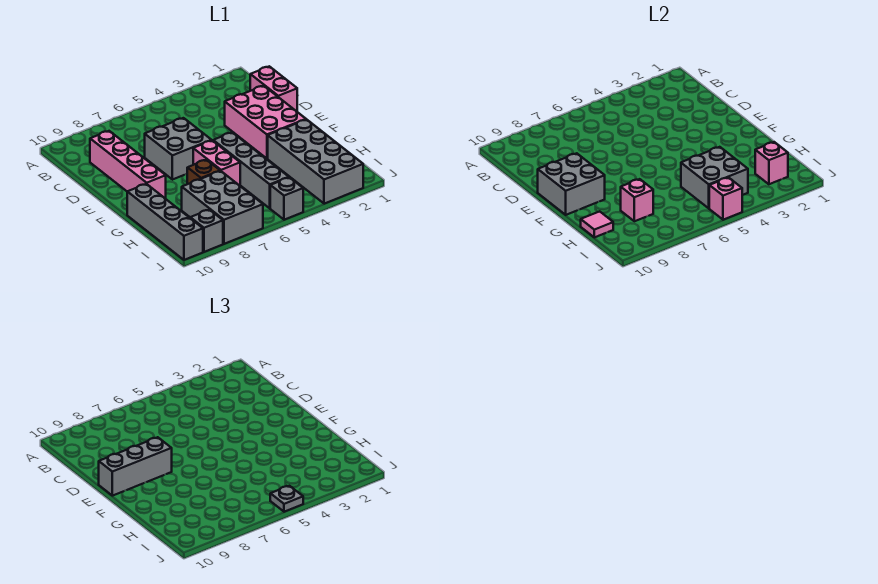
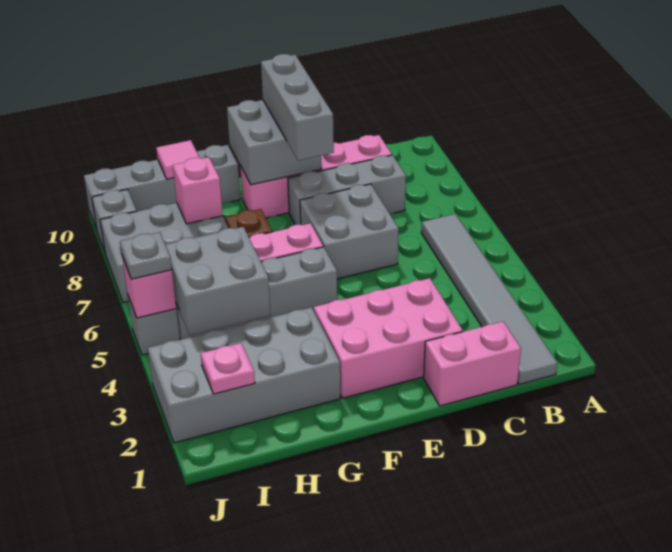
none -> grey 1x6 tile [421,214,557,384]
none -> grey 1x3 brick [288,155,406,225]
pink 1x1 brick [755,142,788,184] -> pink 1x1 plate [201,343,255,394]

